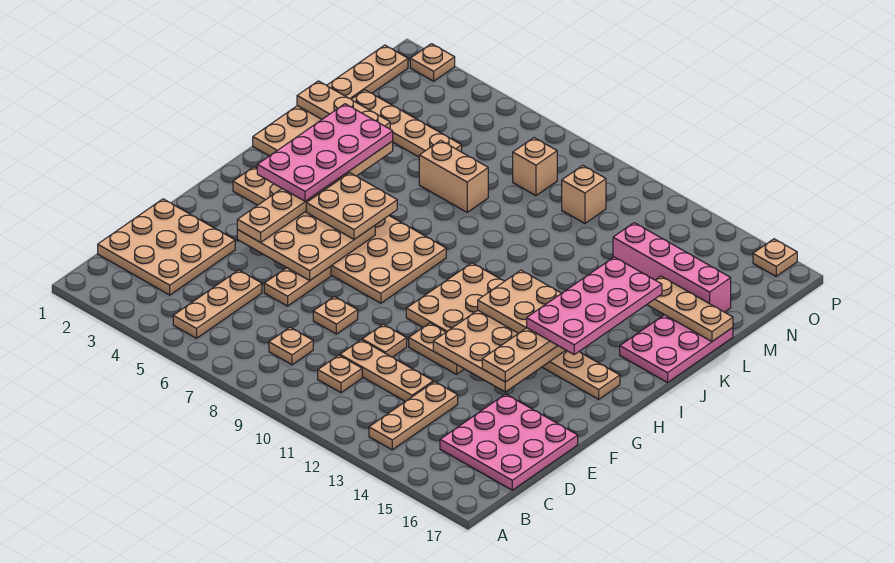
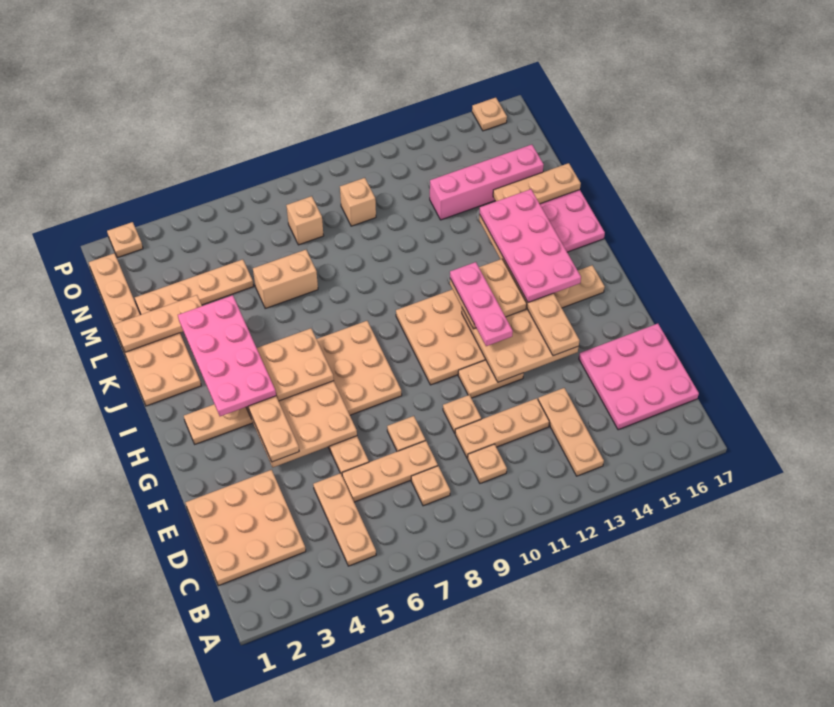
none -> tan 1x3 plate [342,441,438,502]
none -> pink 1x3 plate [450,262,513,346]

